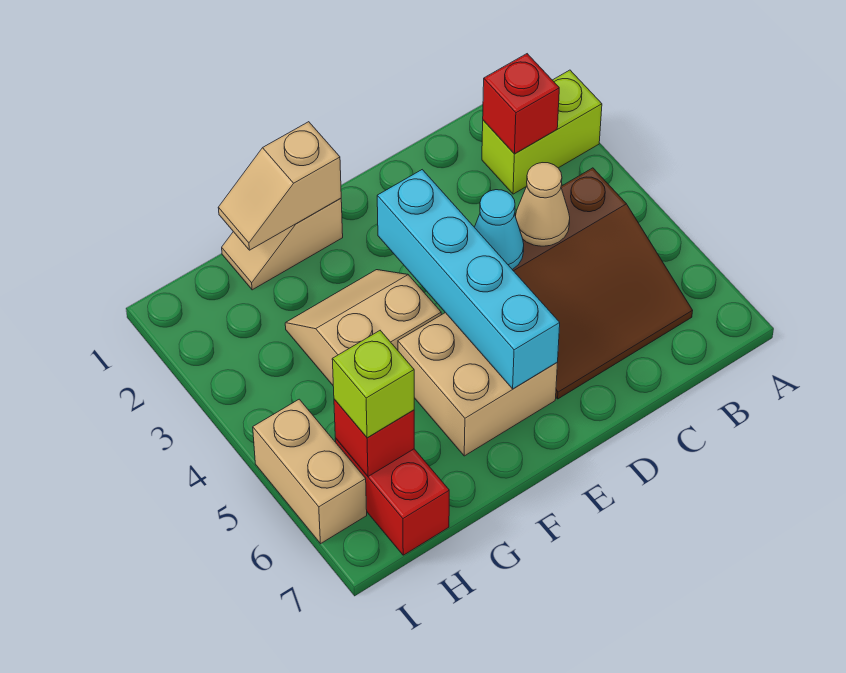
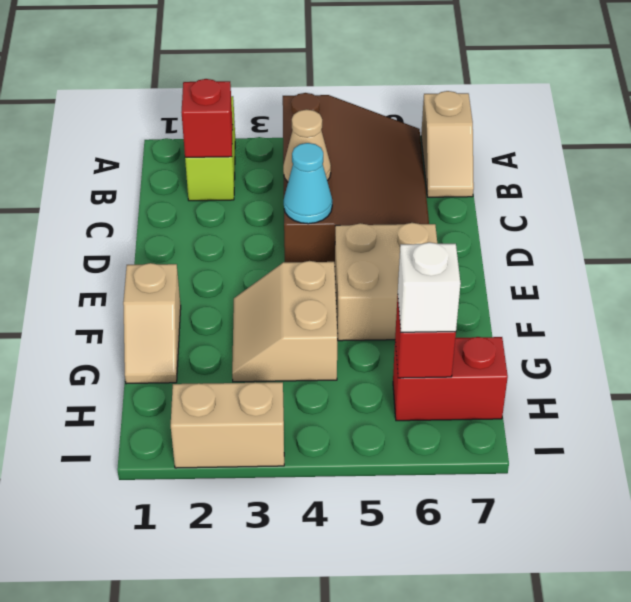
brown 3x3 slope [513,168,693,399] -> brown 3x4 slope [283,93,429,264]
cyan 1x4 brick [377,170,560,389] -> none
tan 1x2 slope [218,122,341,250] -> tan 1x2 slope moved to [421,91,474,197]
lime 1x1 brick [332,331,414,438] -> white 1x1 brick [398,242,461,332]
tan 1x2 brick [253,399,367,544] -> tan 1x2 brick moved to [171,382,284,468]

